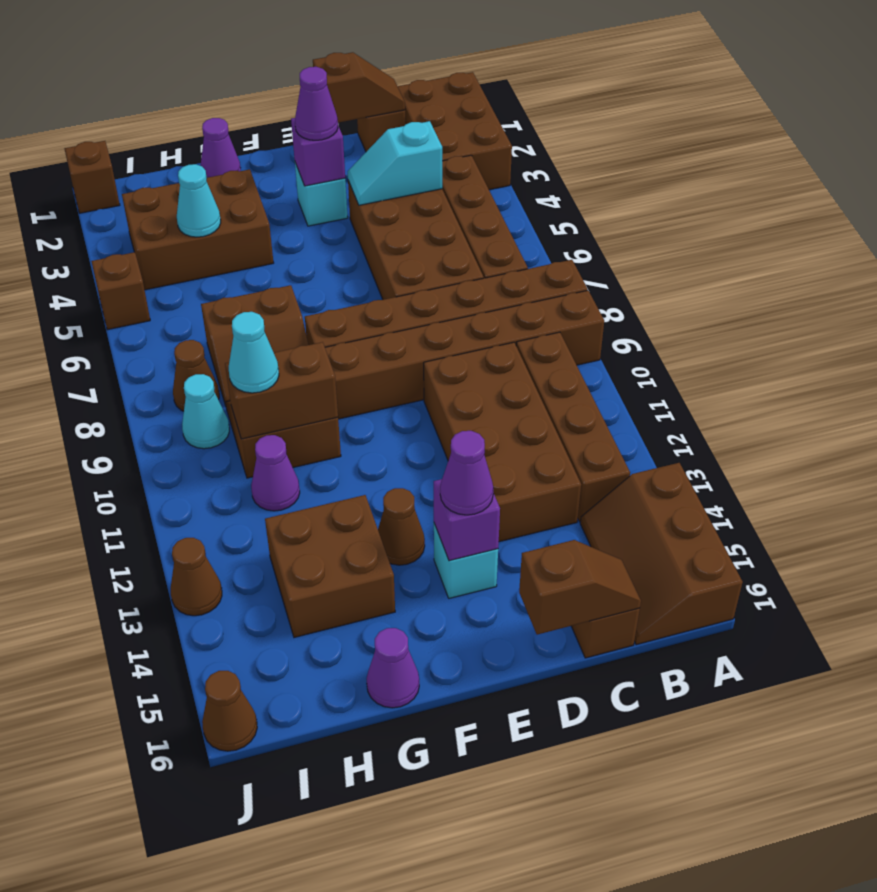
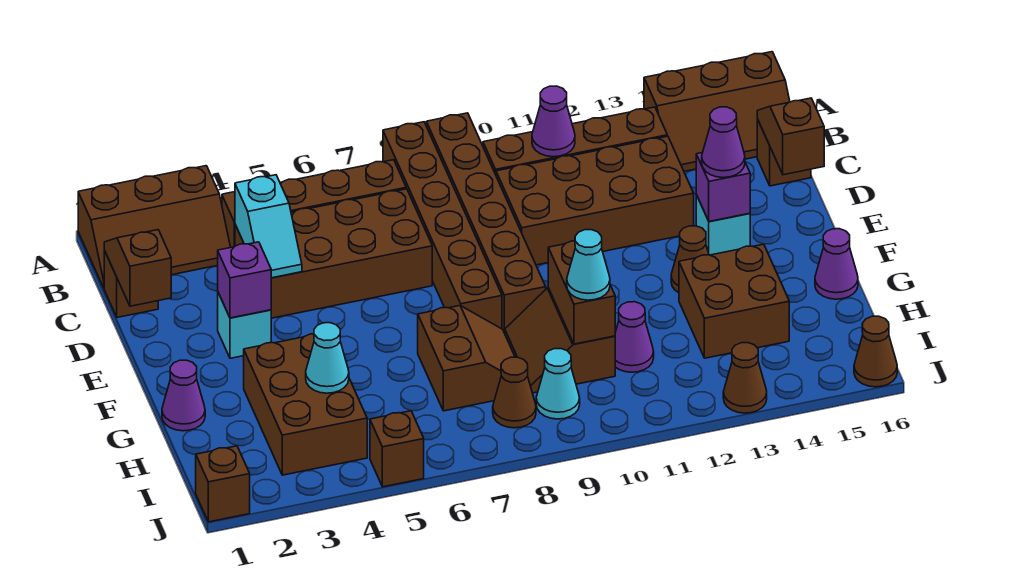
brown 2x3 brick [398,72,512,190] -> brown 2x3 slope [78,166,231,288]
purple 1x1 cone [295,67,338,140] -> purple 1x1 cone moved to [532,86,575,157]

